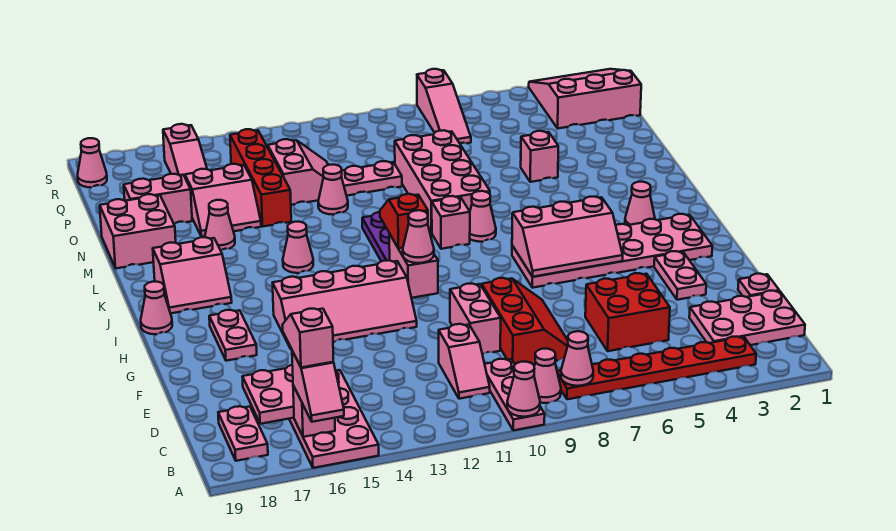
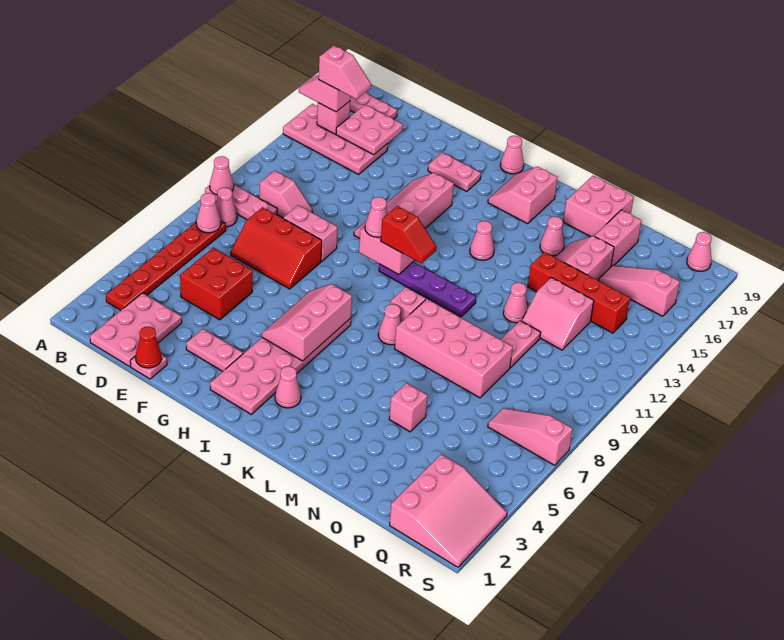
pink 1x2 slope [439,324,490,399] -> pink 1x2 slope turned to [259,171,312,218]
none -> red 1x1 cone [136,327,162,368]

